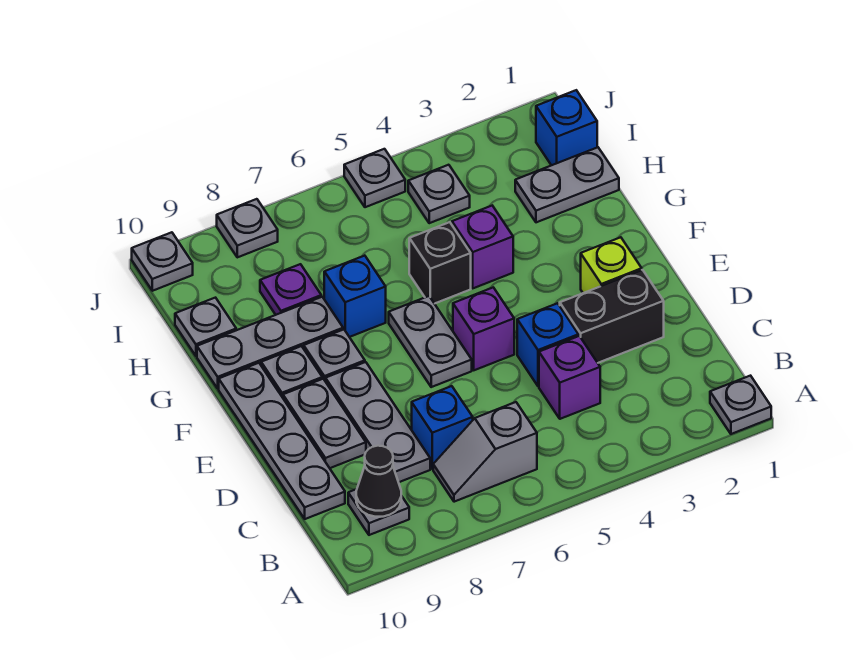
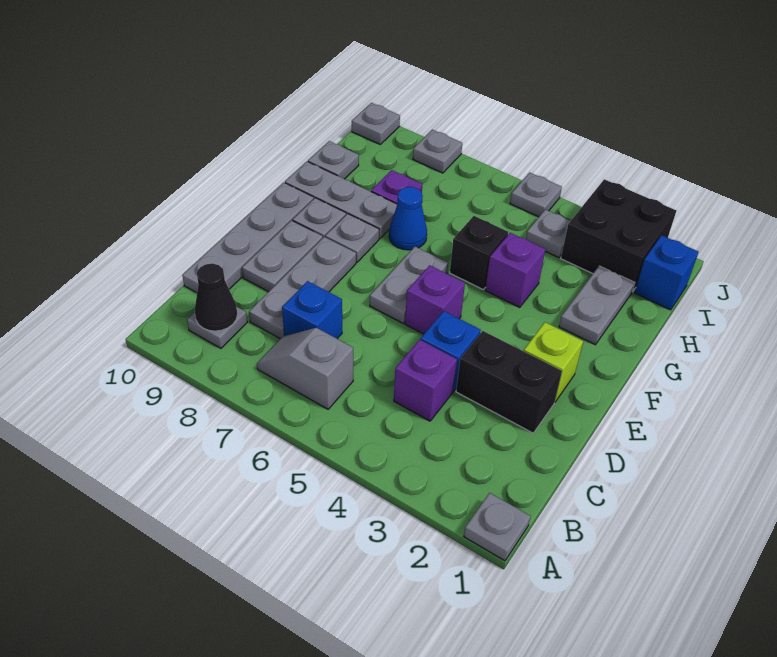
blue 1x1 brick [324,256,386,337] -> blue 1x1 cone [389,187,427,250]
grey 1x2 plate [515,147,619,222] -> grey 1x2 plate turned to [559,266,635,345]
none -> black 2x2 brick [561,179,676,292]

